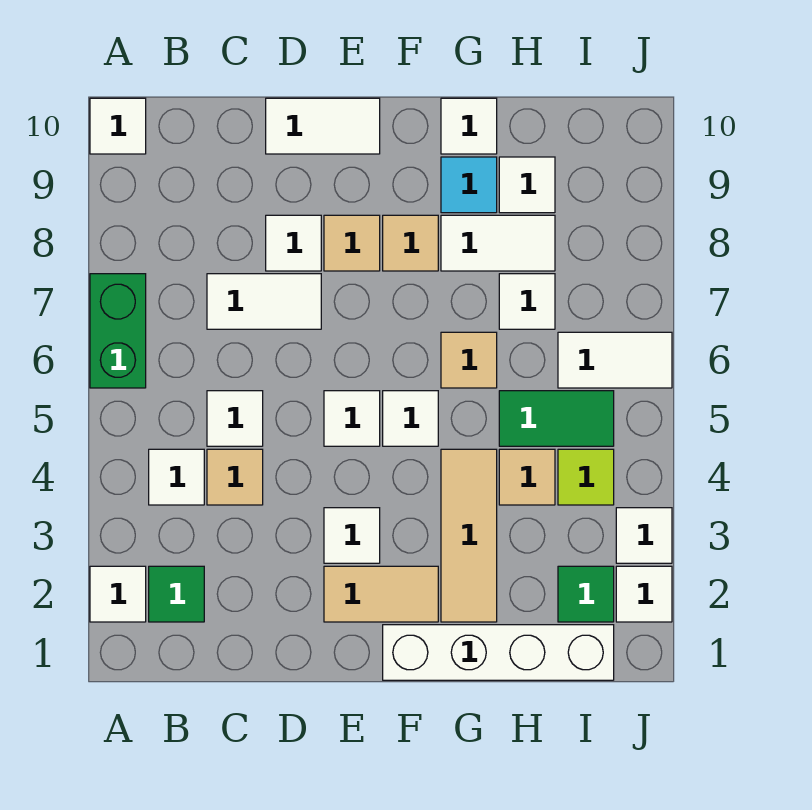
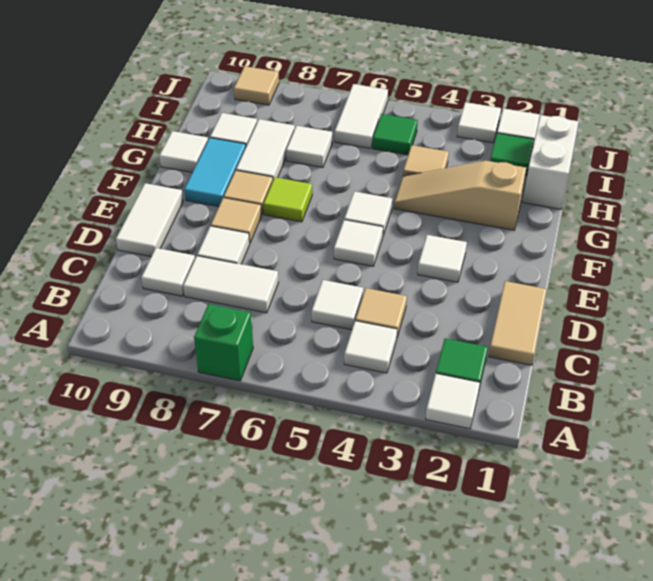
green 1x2 brick [90,274,146,388] -> green 1x1 brick [194,304,253,381]
white 1x1 tile [90,98,146,154] -> white 1x1 tile moved to [141,248,195,296]
white 1x2 tile [207,274,321,329] -> white 1x2 tile turned to [183,256,278,313]
tan 1x2 tile [324,566,438,622] -> tan 1x2 tile moved to [489,281,547,365]
white 1x4 brick [383,625,614,680] -> white 1x2 brick [523,115,578,209]
tan 1x3 tile [441,449,497,622] -> tan 1x3 slope [394,161,526,230]
tan 1x1 tile [441,332,497,388] -> tan 1x1 tile moved to [234,66,279,105]
cyan 1x1 tile [441,157,497,213] -> cyan 1x2 tile [184,138,246,207]
green 1x2 tile [499,391,614,446] -> green 1x1 tile [373,114,418,155]
lime 1x1 tile [558,449,614,505] -> lime 1x1 tile moved to [264,177,312,222]

